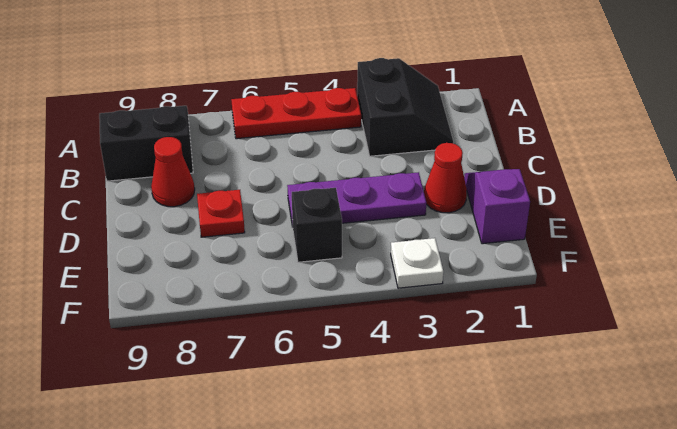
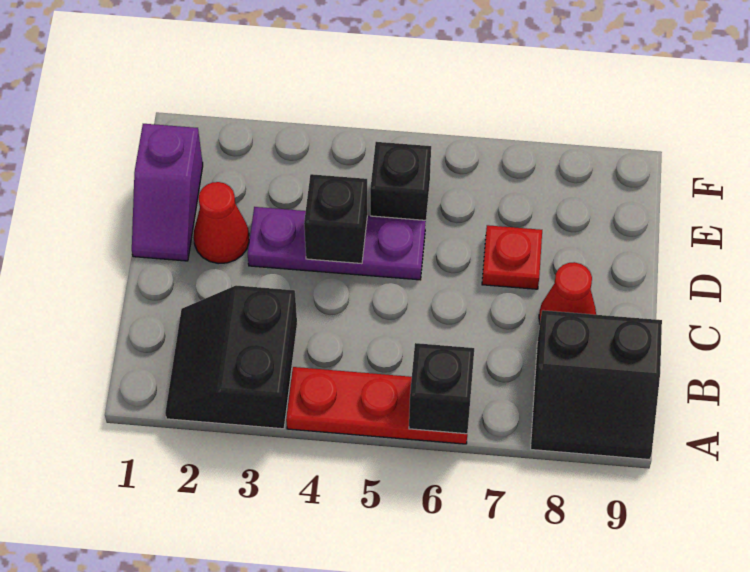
none -> black 1x1 brick [409,343,474,434]
none -> black 1x1 brick [304,174,367,264]
white 1x1 plate [391,238,444,288] -> none

